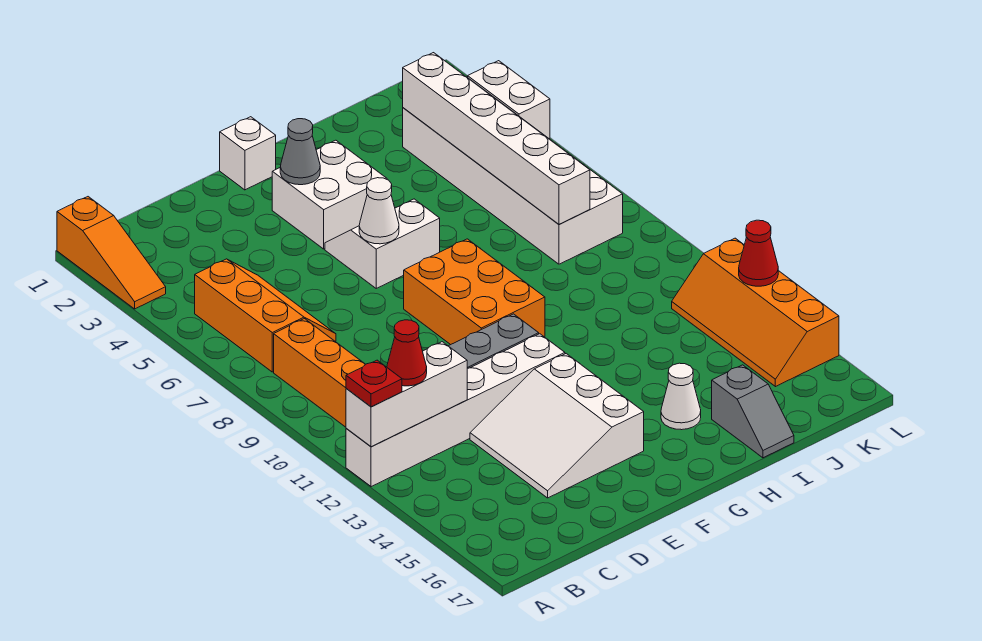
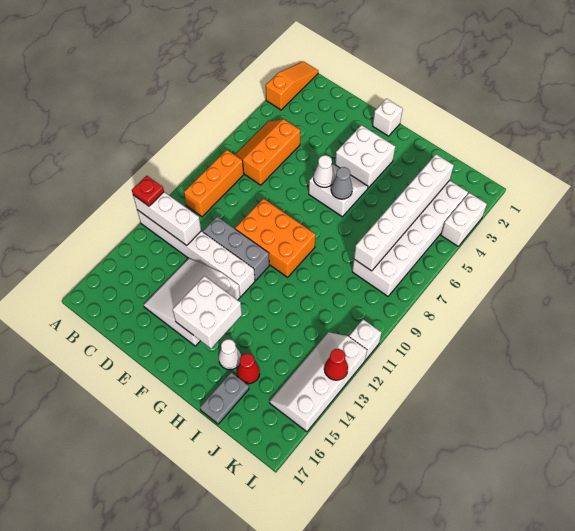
orange 1x3 slope [57,197,166,309] -> orange 1x3 slope turned to [266,61,318,110]
orange 2x3 slope [195,259,336,372] -> orange 2x3 slope turned to [235,119,300,185]
red 1x1 cone [387,320,427,386] -> red 1x1 cone moved to [237,353,260,384]
grey 1x1 cone [280,119,320,185] -> grey 1x1 cone moved to [331,167,353,199]
orange 2x3 brick [404,239,545,345] -> orange 2x3 brick turned to [235,199,316,277]
none -> white 2x2 brick [173,276,242,348]
grey 1x2 slope [712,365,794,458] -> grey 1x2 plate [200,372,249,424]
orange 2x4 slope [672,238,839,387] -> white 2x4 slope [269,332,367,432]
none -> white 1x1 brick [349,320,381,360]

